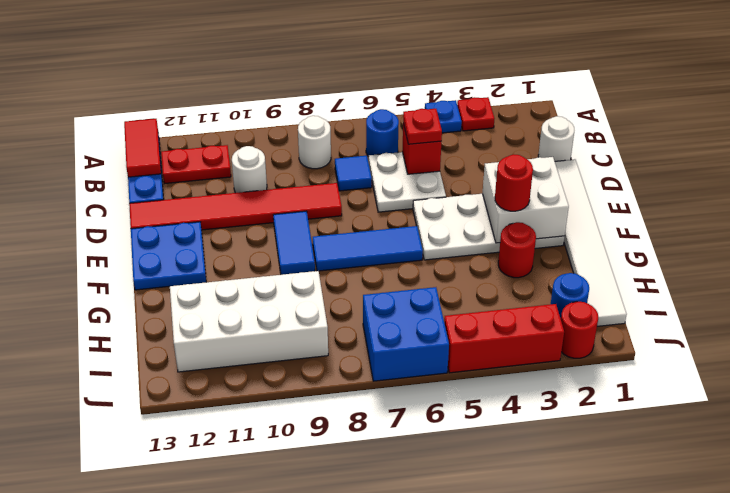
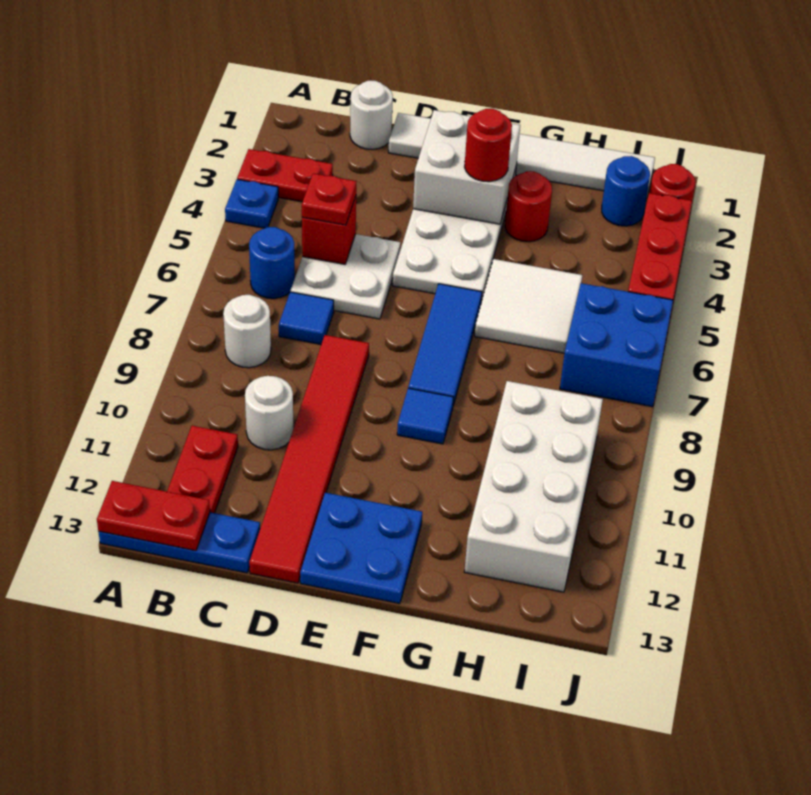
red 1x1 plate [457,97,494,131] -> red 1x2 plate [237,149,333,202]
red 1x2 tile [124,119,161,177] -> red 1x2 plate [97,481,210,551]
blue 1x2 tile [273,211,315,275] -> blue 1x1 tile [397,388,453,444]
none -> white 2x2 tile [475,259,582,353]

